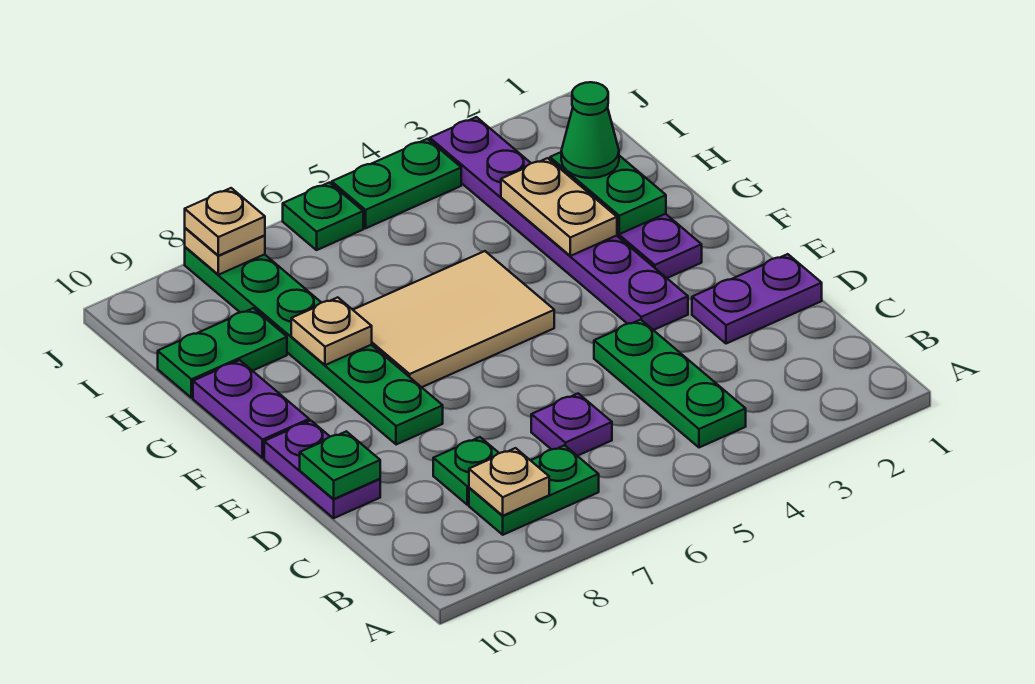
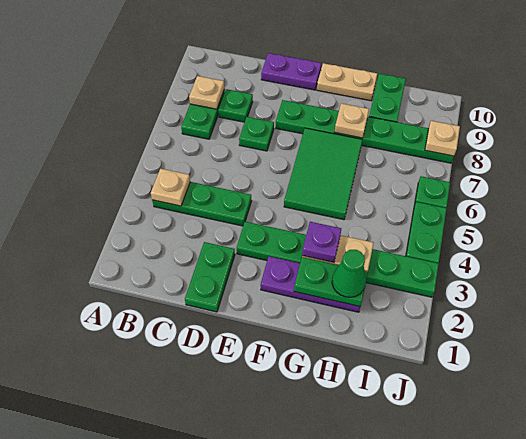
purple 1x1 plate [531,394,612,456] -> purple 1x1 plate moved to [302,222,341,262]
purple 1x2 plate [692,254,822,344] -> green 1x2 plate [185,242,235,312]
green 1x1 plate [300,431,380,499] -> green 1x1 plate moved to [239,117,274,151]
purple 1x6 plate [430,117,688,330] -> green 1x6 plate [237,222,439,297]
tan 2x3 tile [353,251,554,387] -> green 2x3 tile [284,128,362,220]
purple 1x2 plate [193,360,309,458] -> tan 1x2 plate [317,63,377,101]
tan 1x1 plate [185,188,265,256] -> tan 1x1 plate moved to [151,169,190,206]

